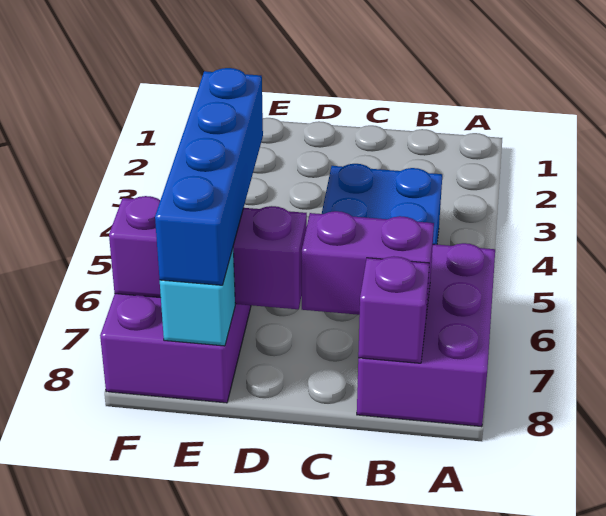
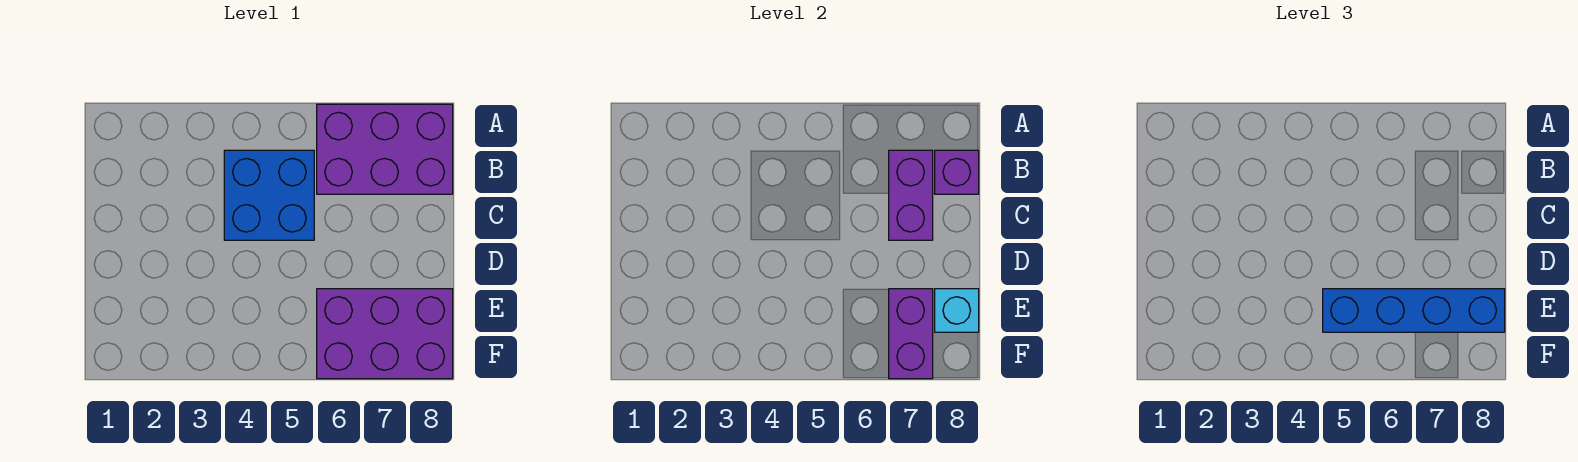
purple 1x3 brick [109,196,307,309] -> purple 1x2 brick [889,289,933,379]

